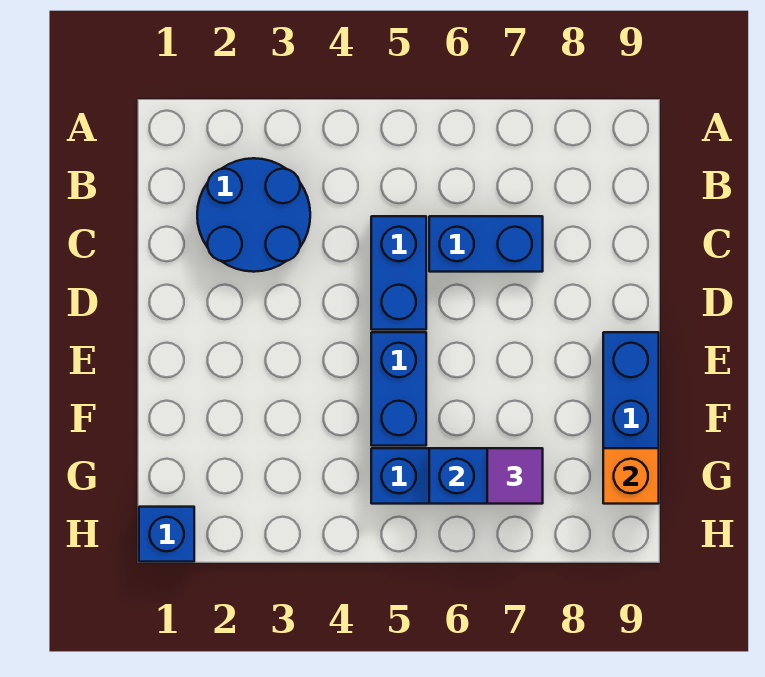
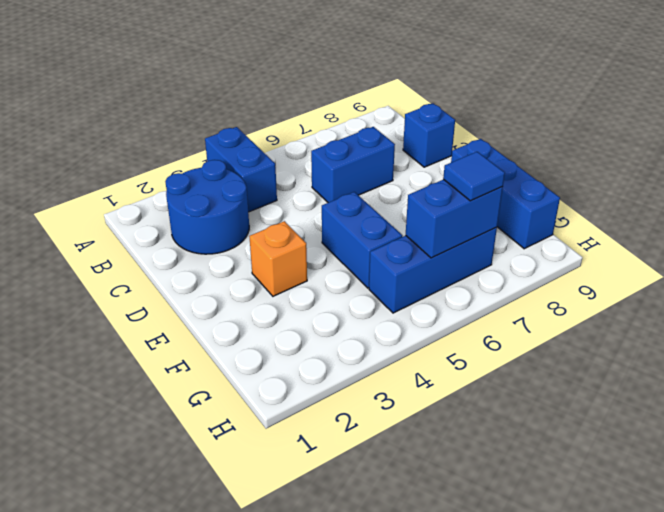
blue 1x2 brick [371,216,426,330] -> blue 1x2 brick moved to [205,127,277,212]
purple 1x1 tile [487,448,543,504] -> blue 1x1 tile [443,152,505,201]
orange 1x1 brick [603,448,659,504] -> orange 1x1 brick moved to [249,221,307,296]
blue 1x1 brick [139,507,194,562] -> blue 1x1 brick moved to [403,103,455,167]

